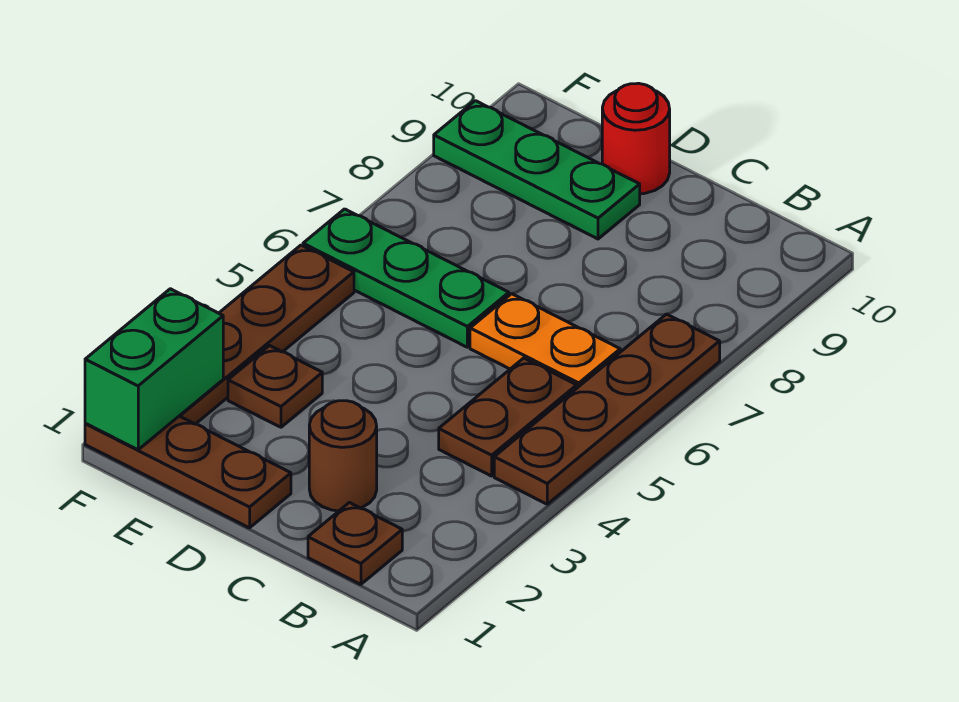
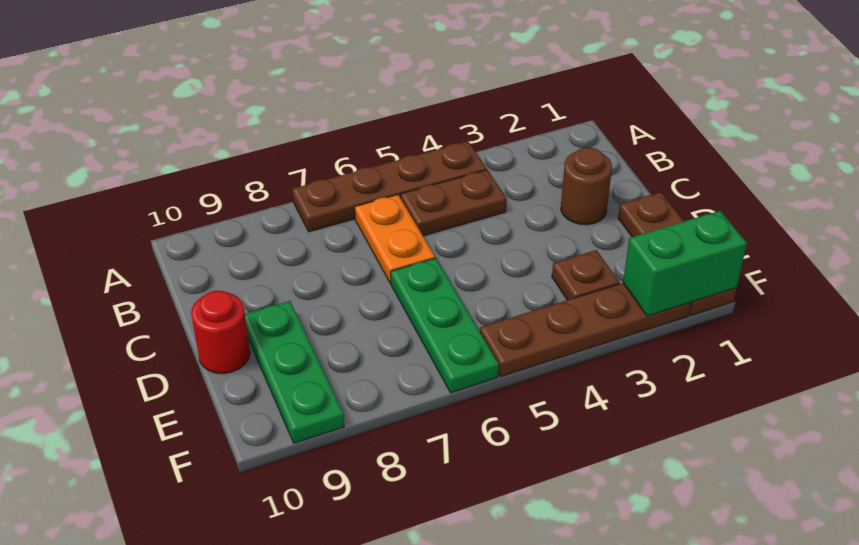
brown 1x1 plate [308,503,402,584] -> none

